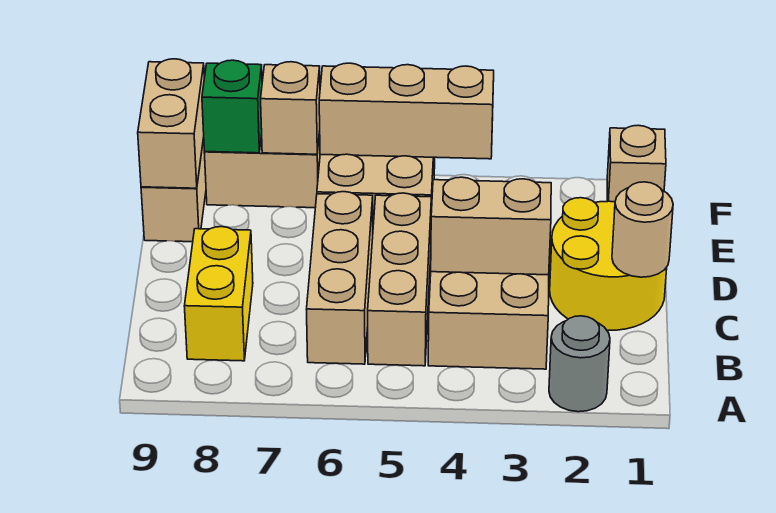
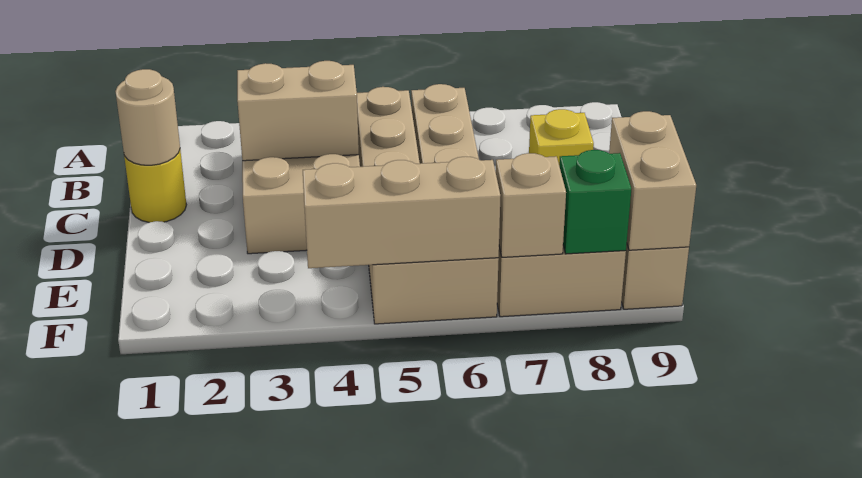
grey 1x1 round brick [549,316,610,412] -> none
yellow 1x2 brick [184,227,253,361] -> yellow 1x1 brick [529,109,594,163]
yellow 2x2 round brick [550,198,667,330] -> yellow 1x1 round brick [124,150,186,223]
tan 1x1 brick [607,125,666,202] -> none

